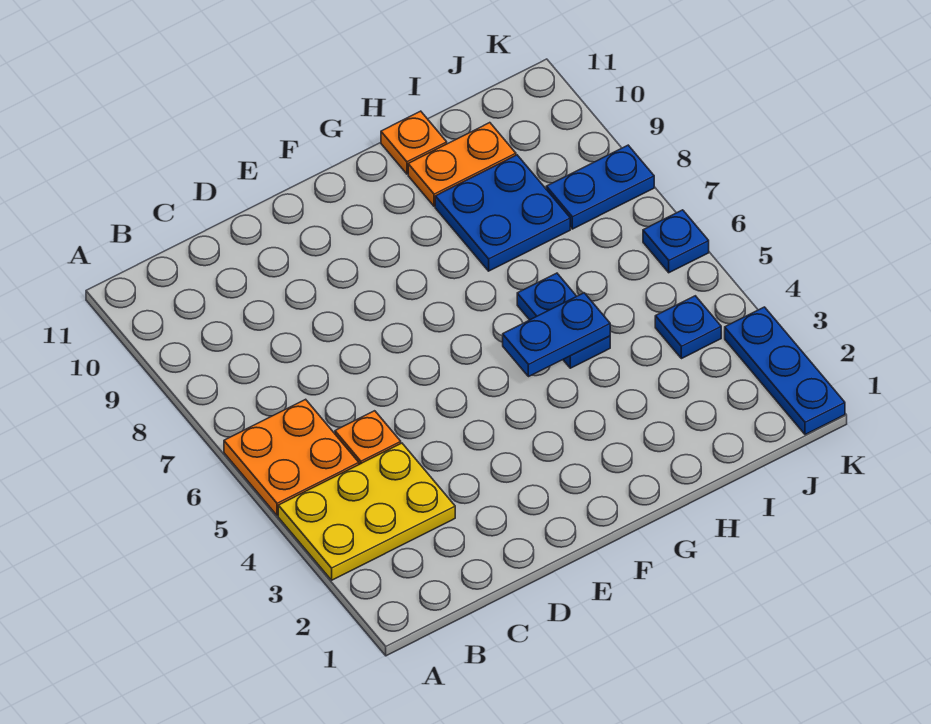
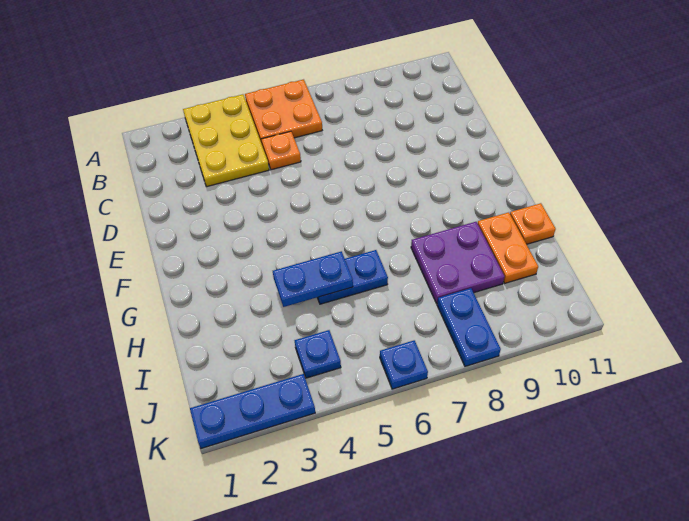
blue 1x2 plate [503,293,610,377] -> blue 1x2 plate turned to [273,251,353,307]
blue 2x2 plate [435,155,570,271] -> purple 2x2 plate [411,222,505,303]

